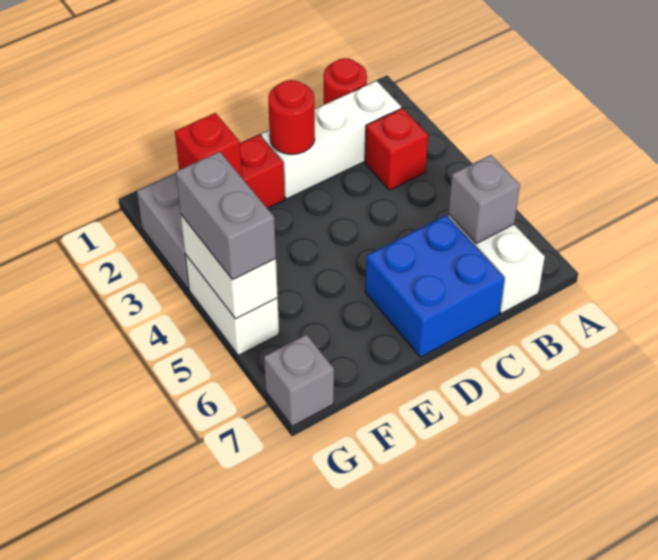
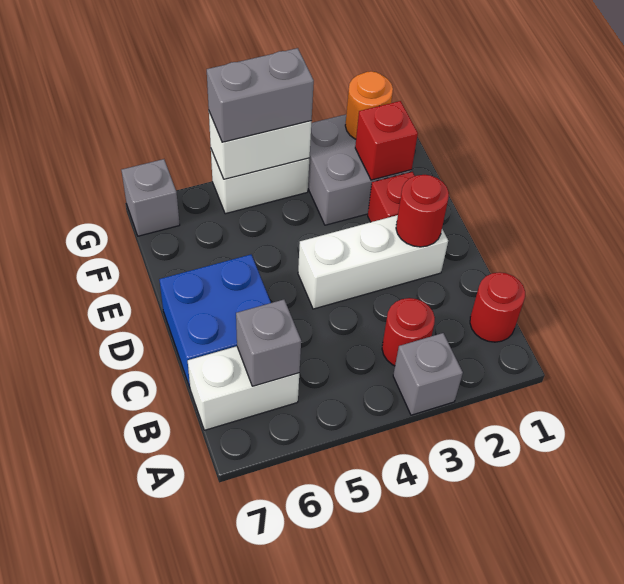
none -> grey 1x1 brick [393,333,463,415]
white 1x3 brick [261,81,401,199] -> white 1x3 brick turned to [298,215,448,309]
red 1x1 brick [365,108,428,190] -> red 1x1 round brick [382,298,435,366]
none -> orange 1x1 round brick [345,71,393,139]

